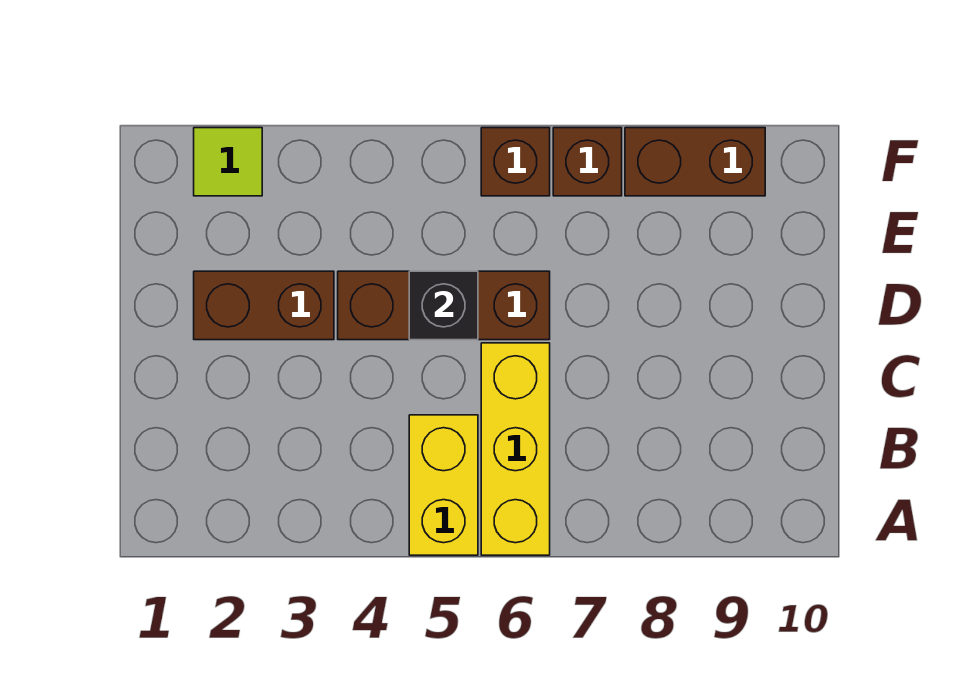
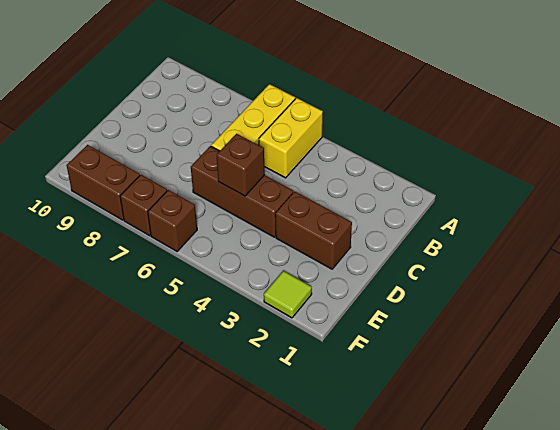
black 1x1 brick [409,271,478,340] -> brown 1x1 brick [217,134,265,196]

